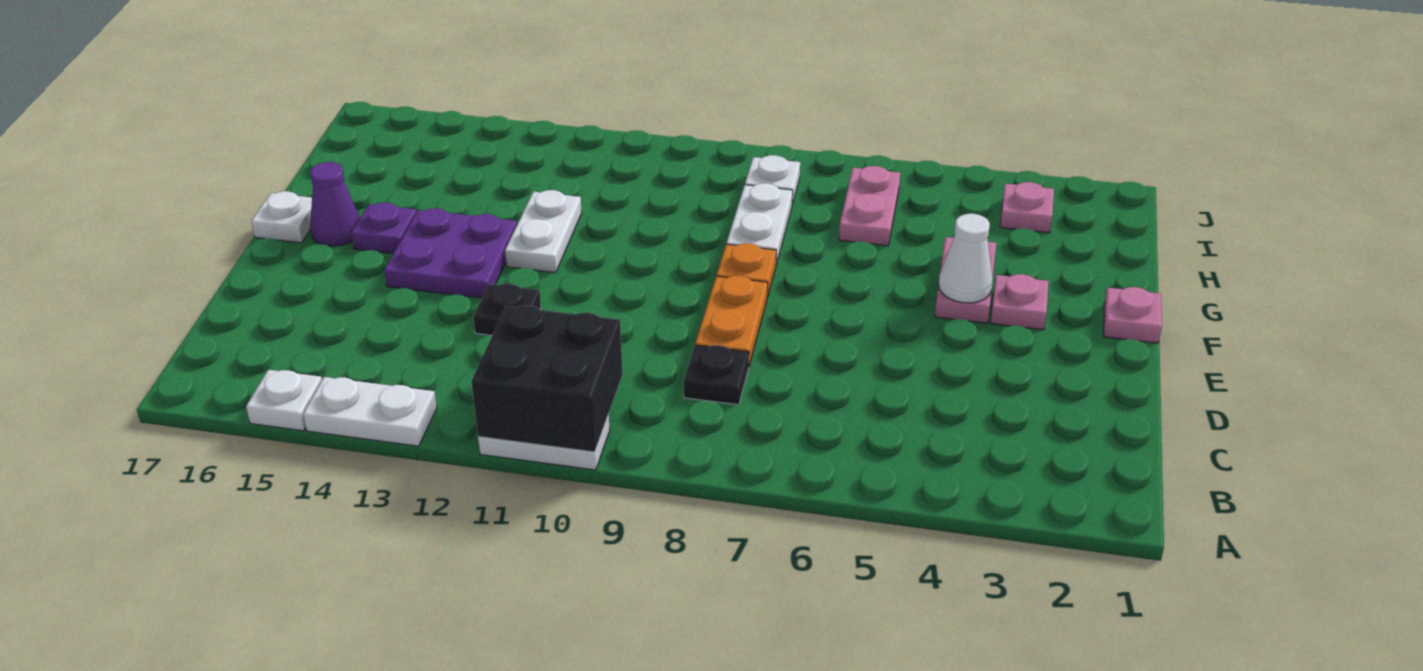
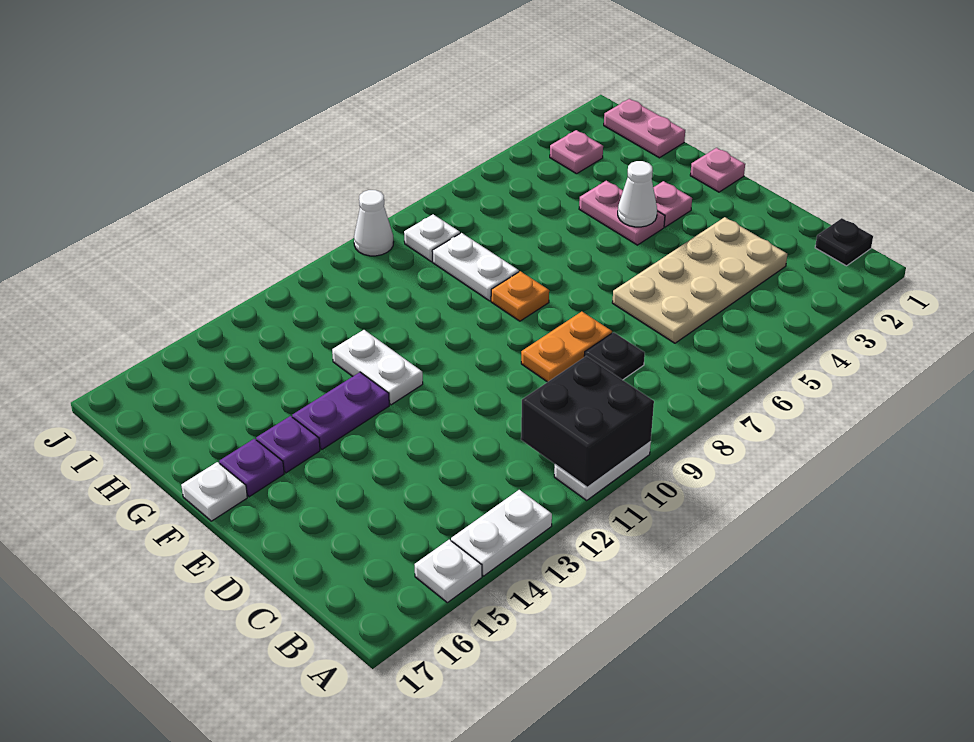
none -> tan 2x4 plate [612,217,787,343]
orange 1x2 plate [695,276,768,365] -> orange 1x2 plate turned to [521,311,612,382]
black 1x1 plate [473,284,541,335] -> black 1x1 plate moved to [815,218,873,266]
purple 2x2 plate [384,208,517,298] -> purple 1x2 plate [292,372,389,450]
purple 1x1 cone [310,162,360,246] -> purple 1x1 plate [219,439,284,497]
pink 1x2 plate [839,166,900,246] -> pink 1x2 plate moved to [604,99,685,158]
none -> white 1x1 cone [354,190,394,256]

